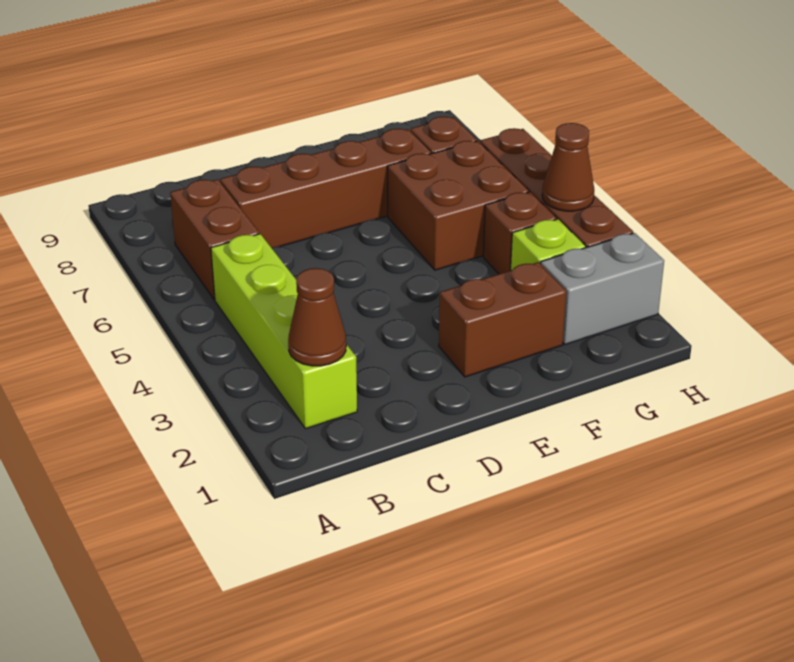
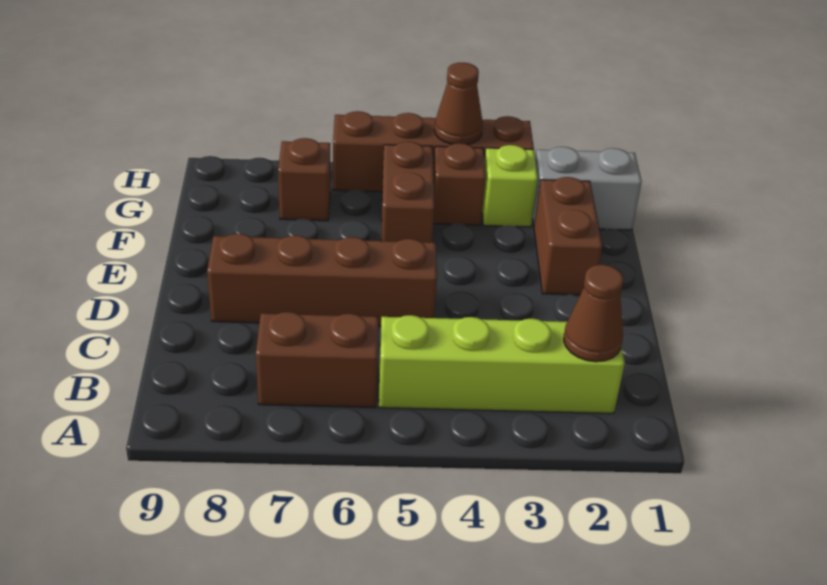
brown 1x4 brick [220,129,431,248] -> brown 1x4 brick turned to [207,234,437,326]
brown 2x2 brick [388,141,529,270] -> brown 1x2 brick [381,142,435,242]
grey 1x2 brick [541,233,664,344] -> grey 1x2 brick turned to [533,147,642,230]

